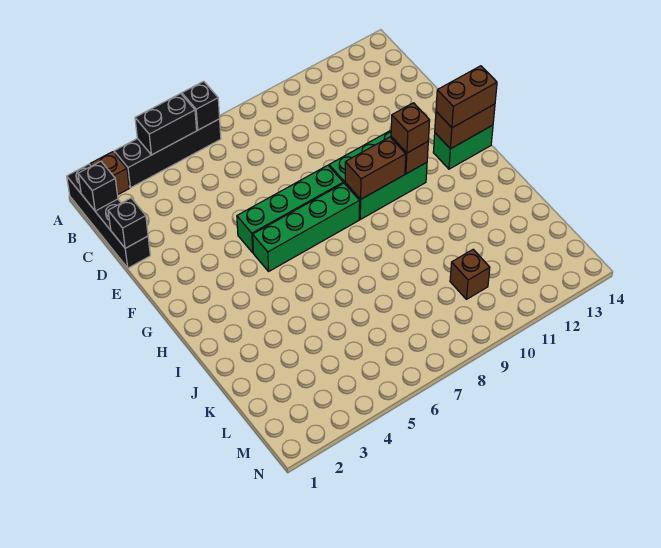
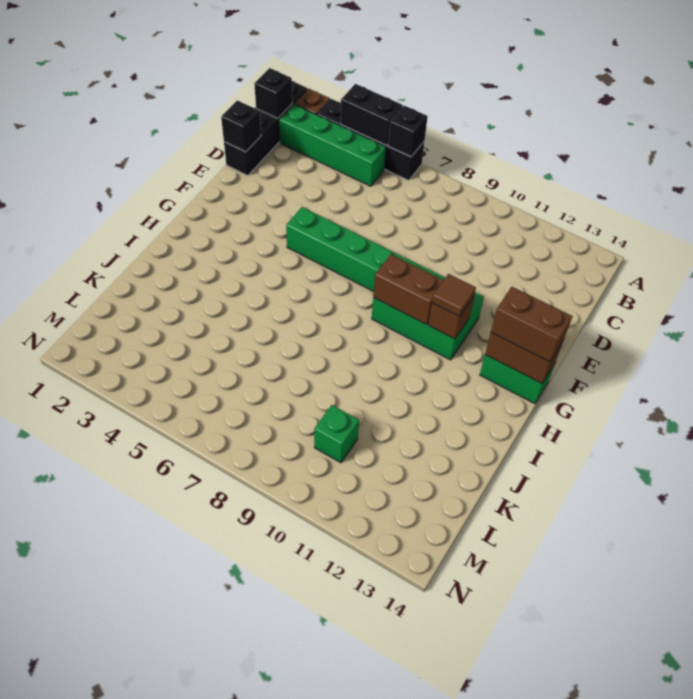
green 1x4 brick [253,183,360,271] -> green 1x4 brick moved to [279,104,386,186]
brown 1x1 brick [391,103,430,153] -> brown 1x1 tile [432,274,476,316]
brown 1x1 brick [450,249,490,299] -> green 1x1 brick [314,405,359,463]

